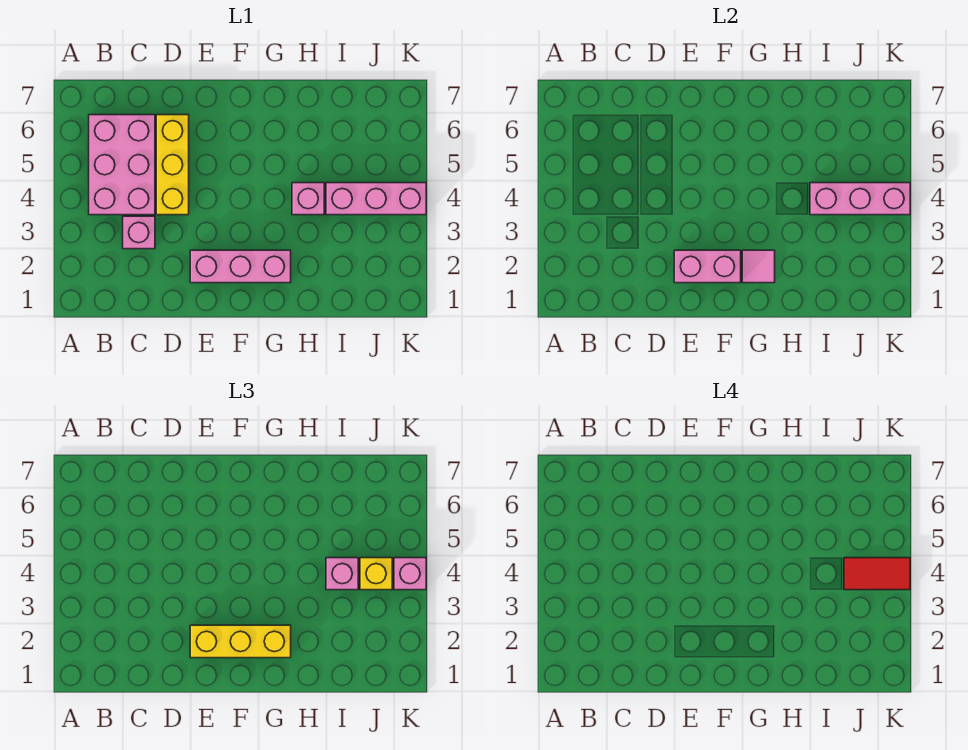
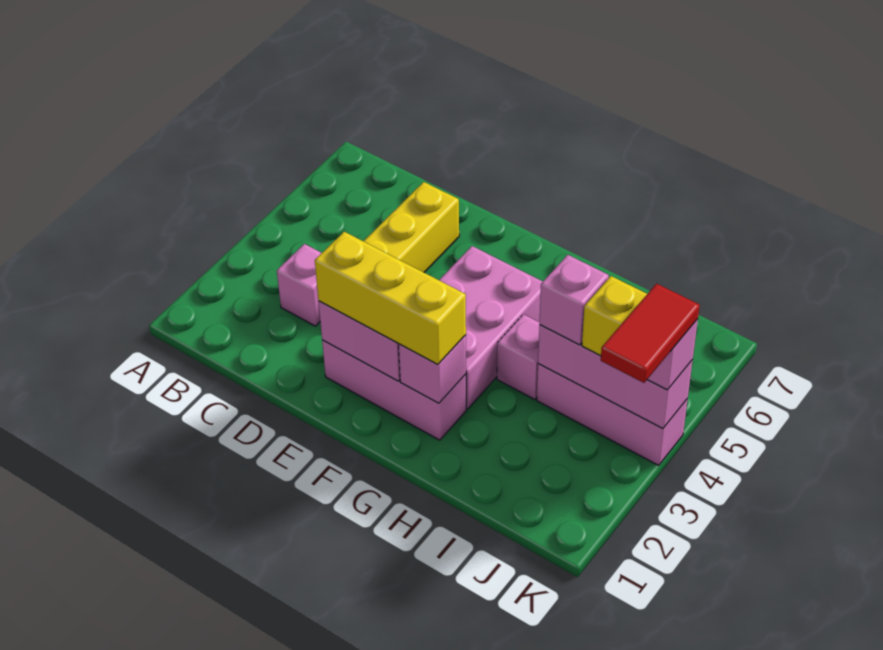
pink 2x3 brick [89,115,155,215] -> pink 2x3 brick moved to [439,246,543,409]
pink 1x1 tile [742,250,775,283] -> pink 1x1 brick [399,335,466,403]
red 1x2 tile [844,558,910,590] -> red 1x2 tile turned to [601,284,700,383]

